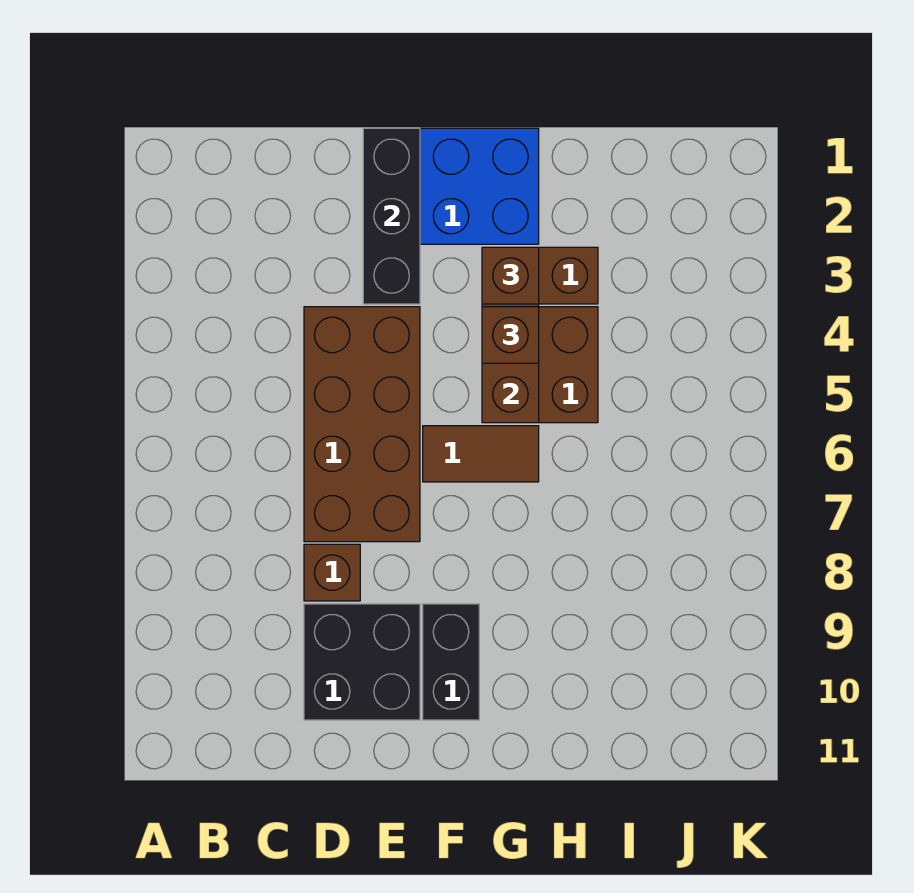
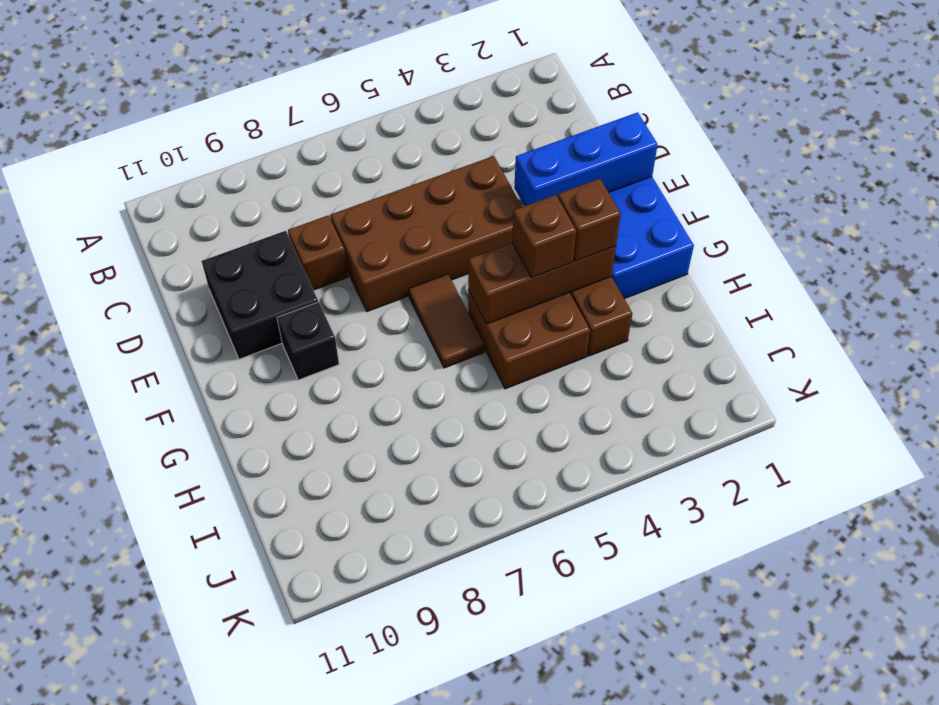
black 1x3 brick [363,128,420,304] -> blue 1x3 brick [514,112,658,206]
black 1x2 brick [423,604,479,720] -> black 1x1 brick [277,302,339,380]

